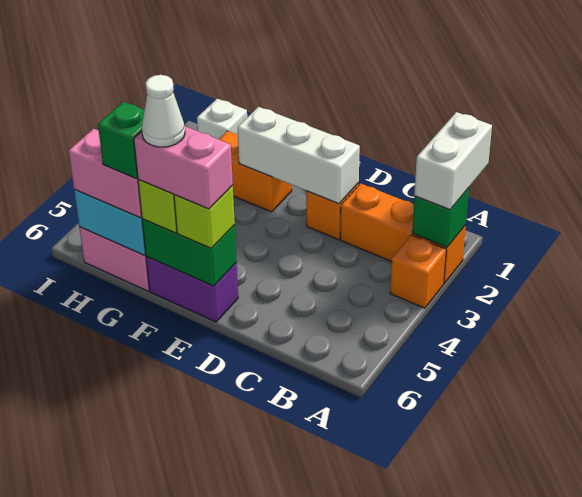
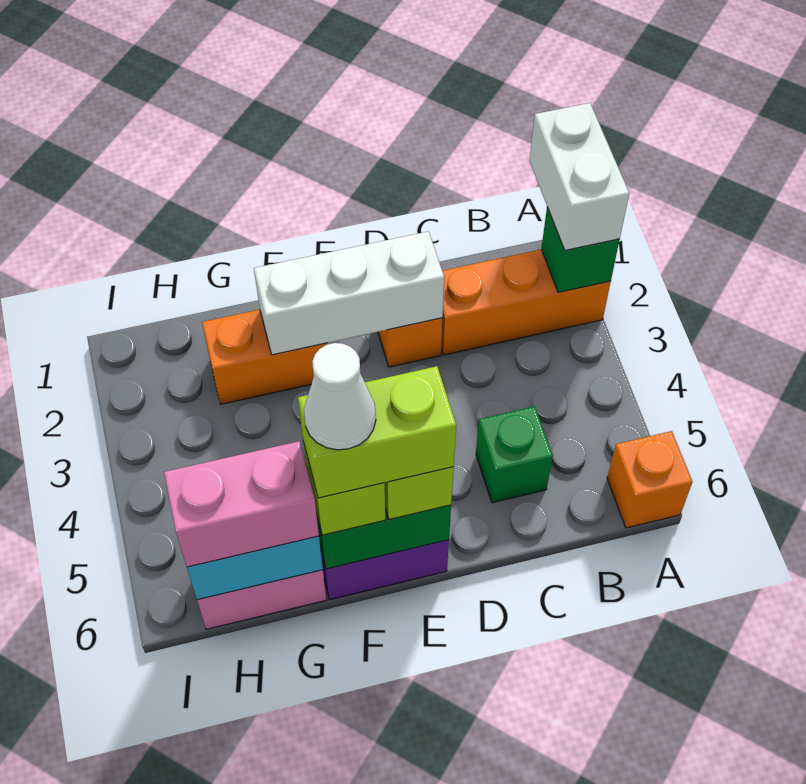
orange 1x1 brick [390,235,446,308] -> orange 1x1 brick moved to [607,431,693,528]
pink 1x2 brick [134,126,233,209] -> lime 1x2 brick [298,366,456,498]
green 1x1 brick [98,102,144,178] -> green 1x1 brick moved to [476,406,553,503]
white 1x1 brick [197,99,247,139] -> none

